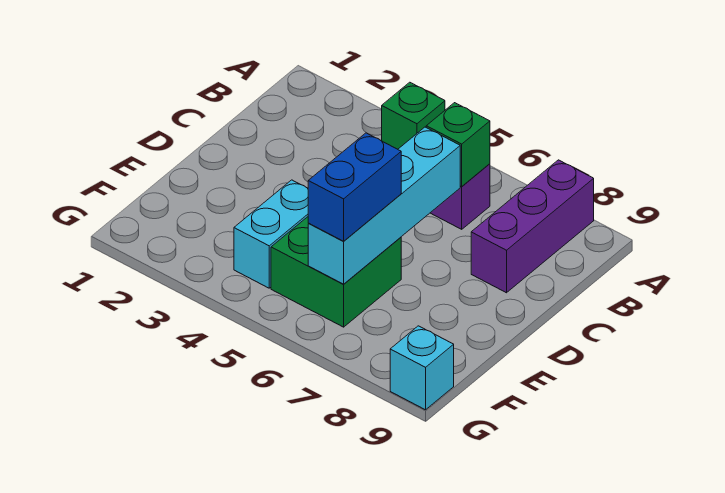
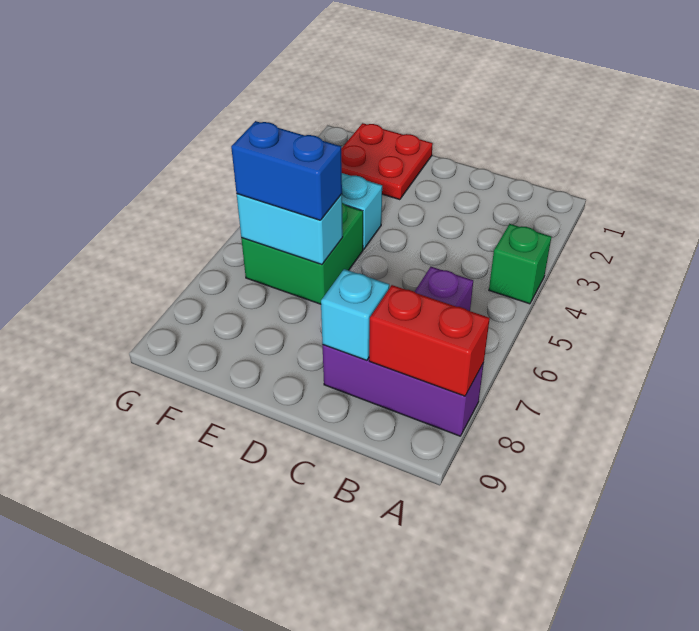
none -> red 1x2 brick [369,285,490,396]
green 1x1 brick [426,103,490,187] -> none
cyan 1x4 brick [308,127,460,284] -> cyan 1x2 brick [237,194,343,264]
none -> red 2x2 plate [341,123,433,200]
cyan 1x1 brick [390,326,454,410] -> cyan 1x1 brick moved to [321,269,389,361]

